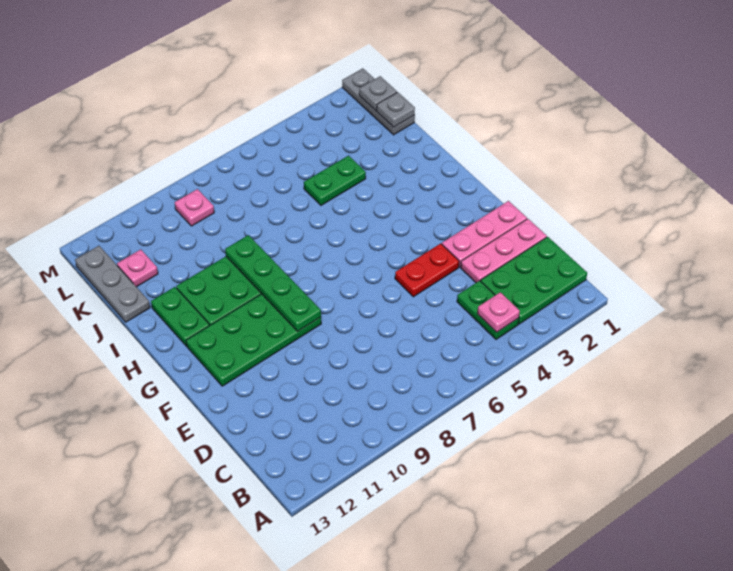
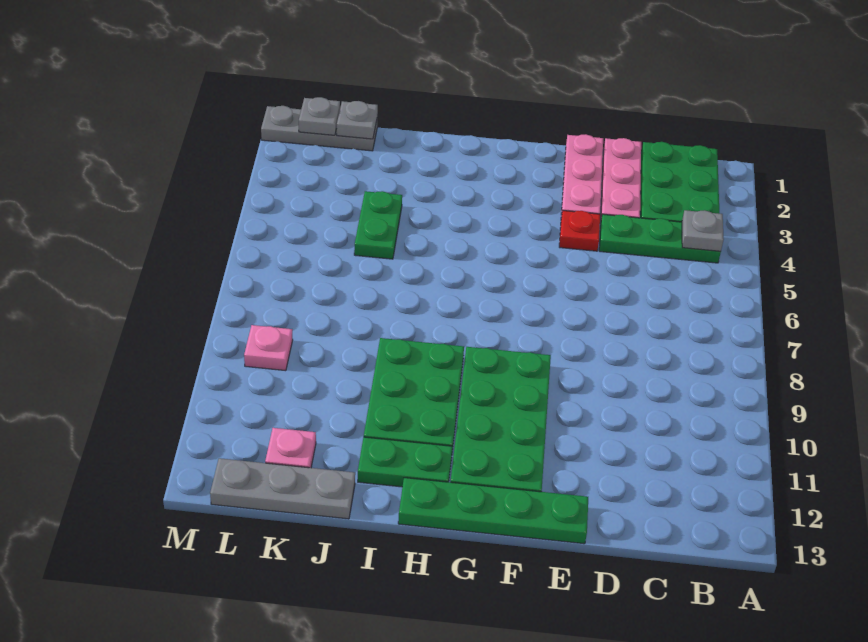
green 1x2 plate [457,281,519,339] -> green 1x3 plate [599,214,721,263]
pink 1x1 plate [477,292,520,332] -> grey 1x1 plate [682,210,724,252]
red 1x2 plate [395,243,459,297] -> red 1x1 plate [559,210,600,251]
green 1x4 plate [225,235,321,332] -> green 1x4 plate moved to [398,478,588,544]

